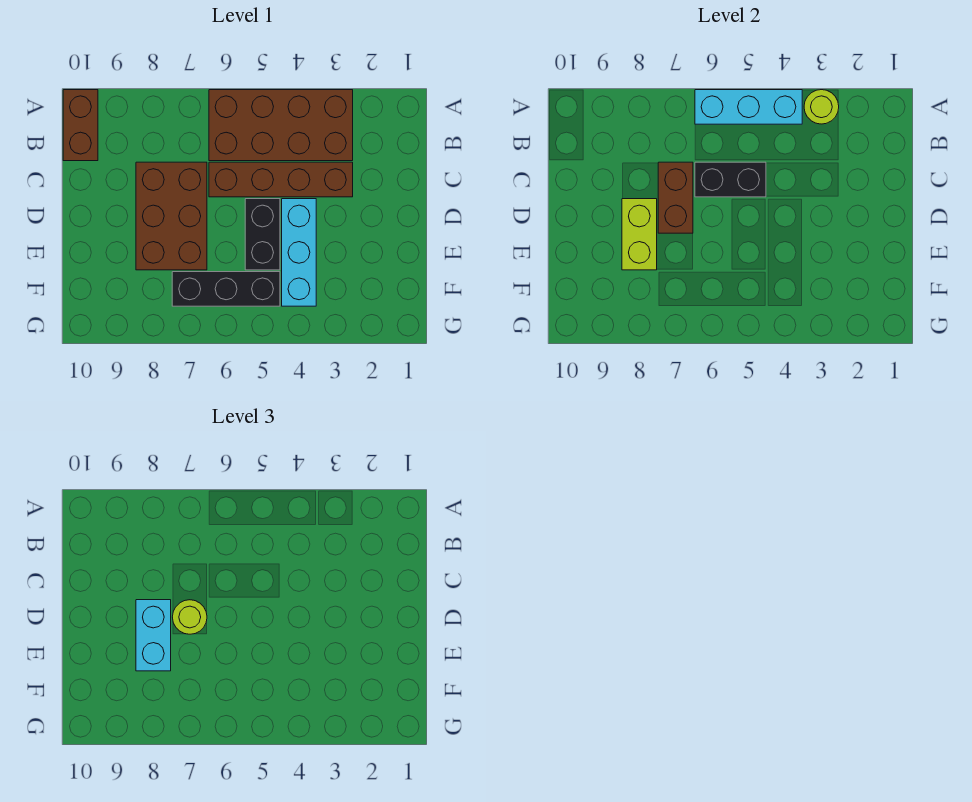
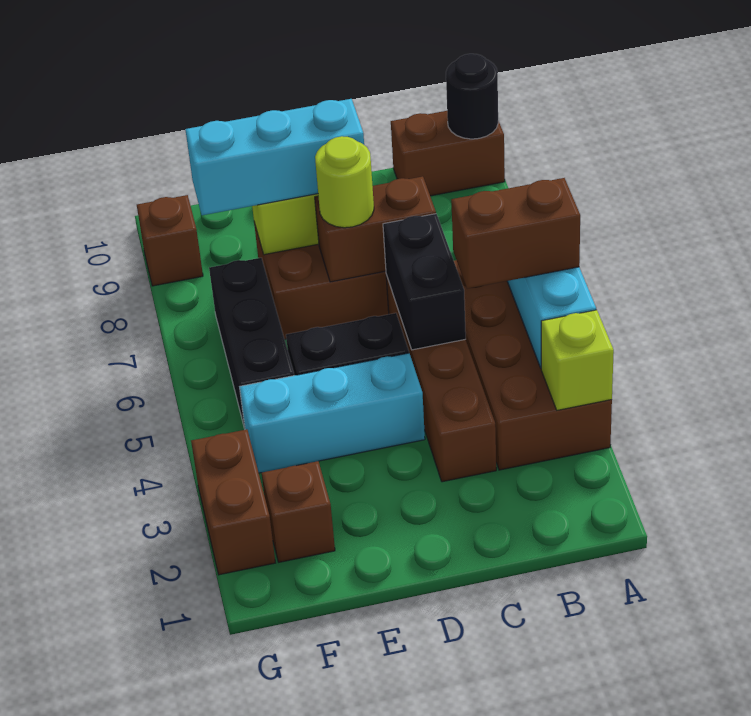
lime 1x1 round brick [804,90,839,124] -> lime 1x1 brick [541,310,614,410]
none -> brown 1x2 brick [451,178,580,289]
none -> black 1x1 round brick [446,54,498,139]
cyan 1x2 brick [136,600,171,671] -> cyan 1x3 brick [185,99,364,215]
none -> brown 1x1 brick [262,461,335,562]
none -> brown 1x2 brick [191,429,275,575]
none -> brown 1x1 brick [137,195,203,286]

